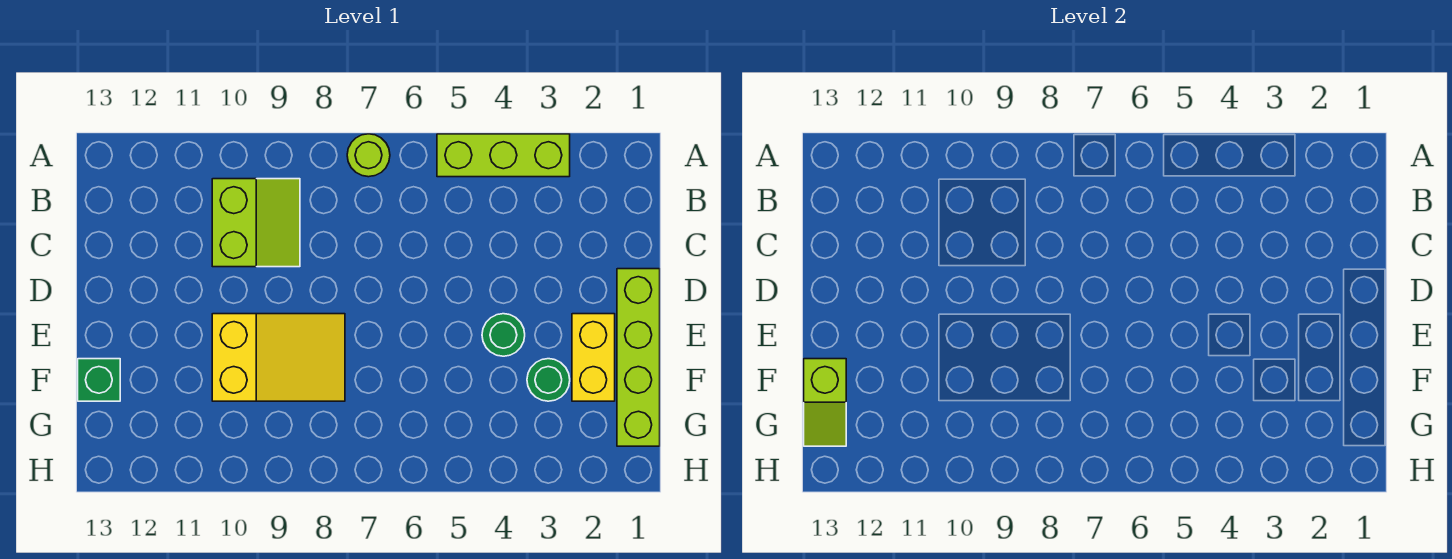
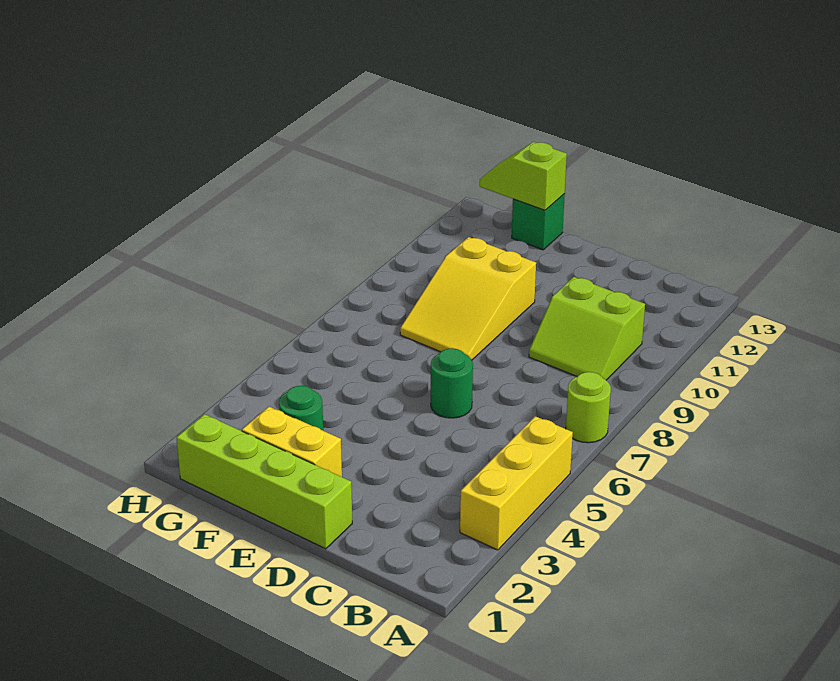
lime 1x3 brick [437,134,570,177] -> yellow 1x3 brick [460,416,573,550]
green 1x1 round brick [482,314,525,356] -> green 1x1 round brick moved to [431,348,473,418]

